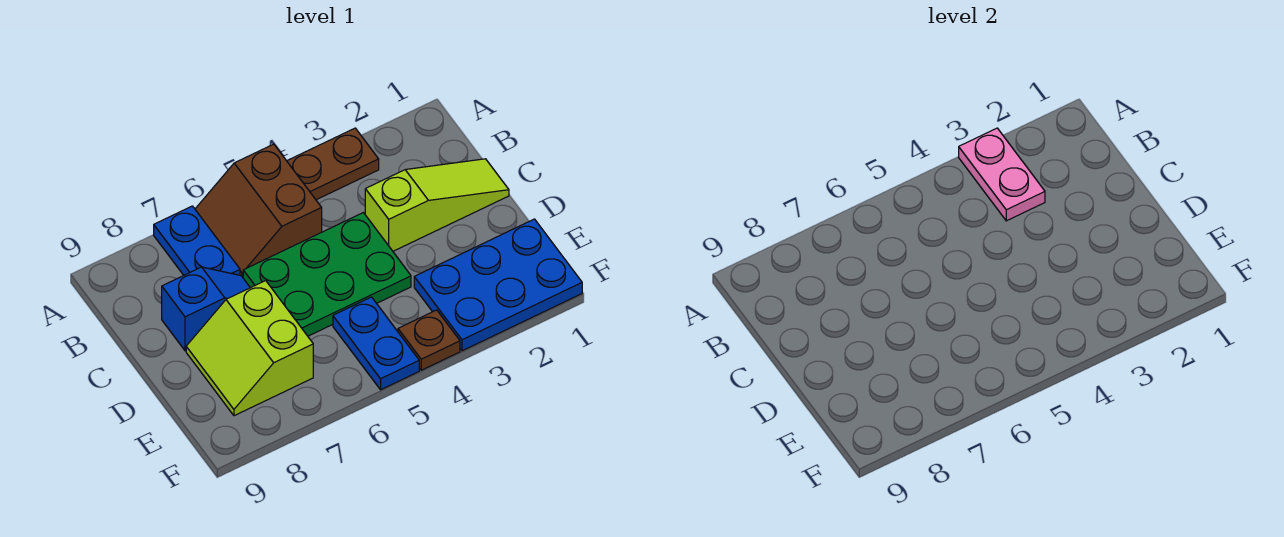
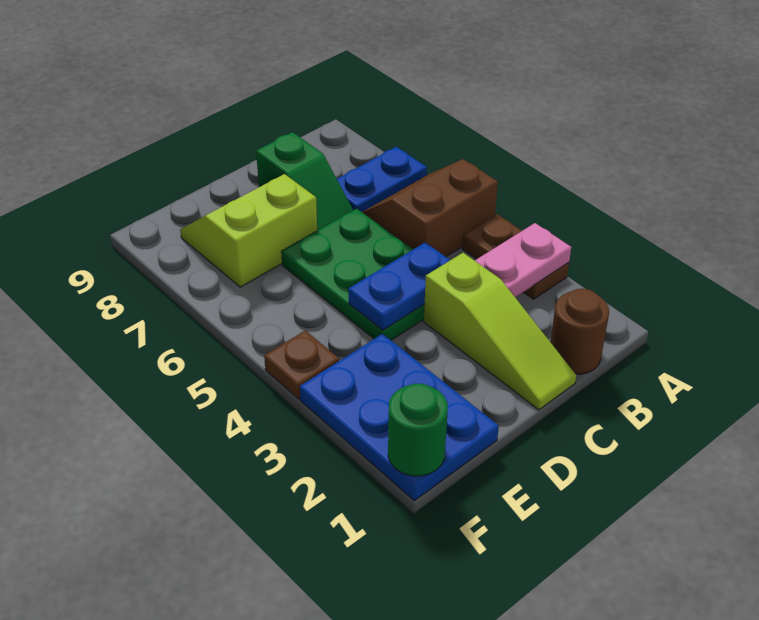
none -> brown 1x1 round brick [550,289,609,374]
blue 1x2 slope [162,267,250,351] -> green 1x2 slope [256,132,353,230]
blue 1x2 plate [333,297,419,390] -> blue 1x2 plate moved to [348,242,450,330]
none -> green 1x1 round brick [388,383,448,476]

